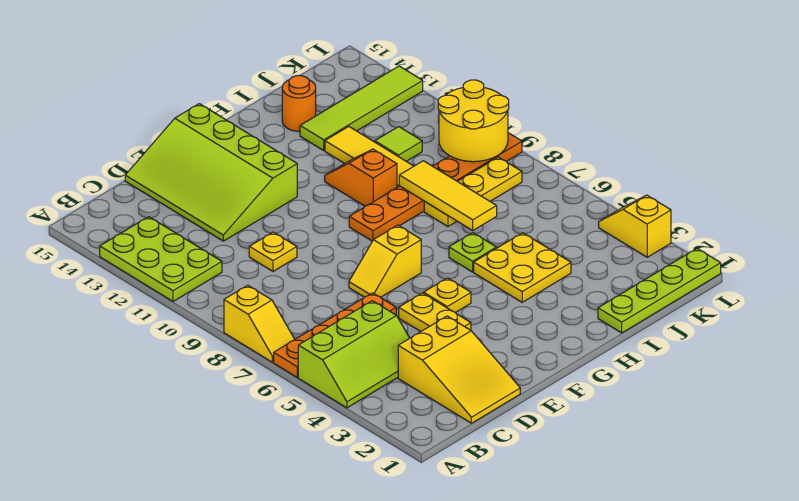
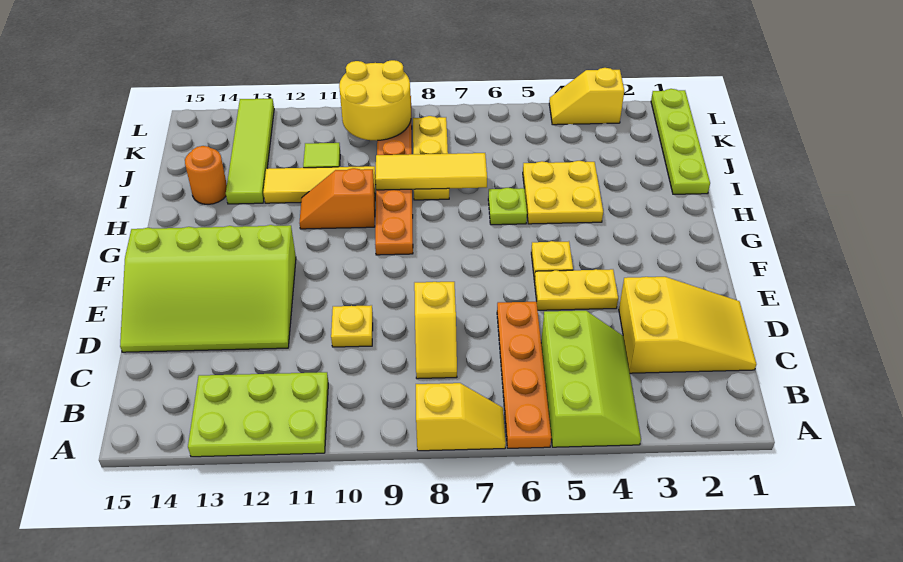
yellow 1x2 slope [349,225,421,297] -> yellow 1x2 slope moved to [414,282,457,379]

